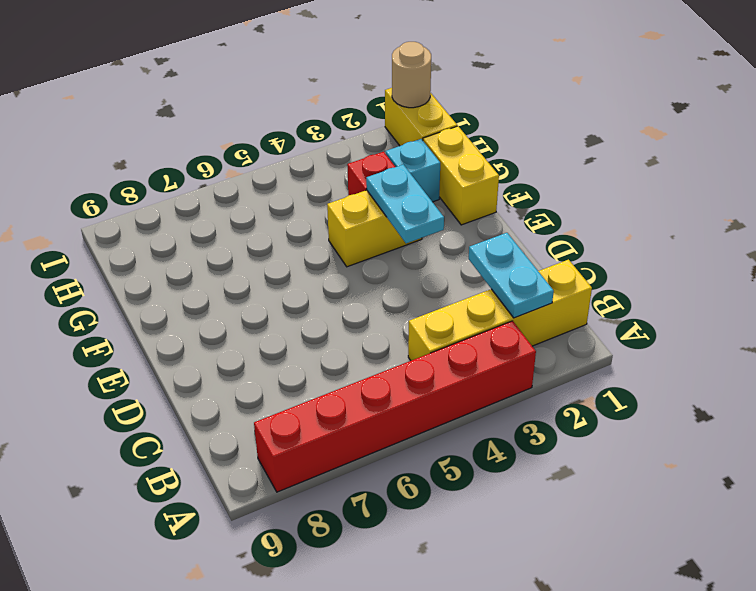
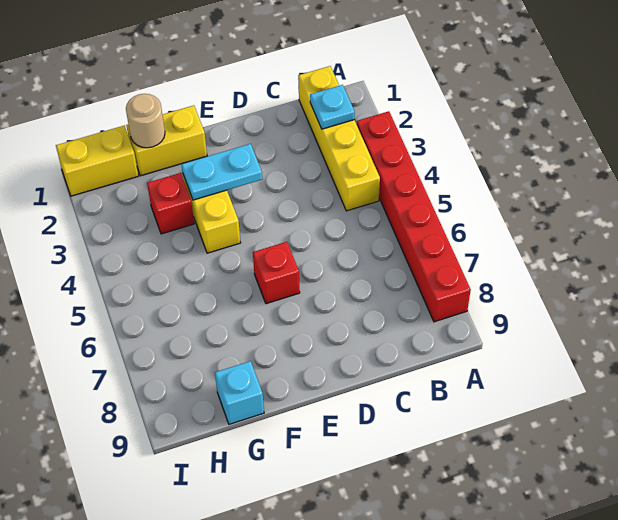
cyan 1x2 plate [469,233,554,318] -> cyan 1x1 plate [310,85,355,129]
none -> red 1x1 brick [253,242,300,304]
cyan 1x1 brick [386,139,440,202] -> cyan 1x1 brick moved to [215,361,264,424]
tan 1x1 round brick [392,42,431,108] -> tan 1x1 round brick moved to [126,94,165,148]

